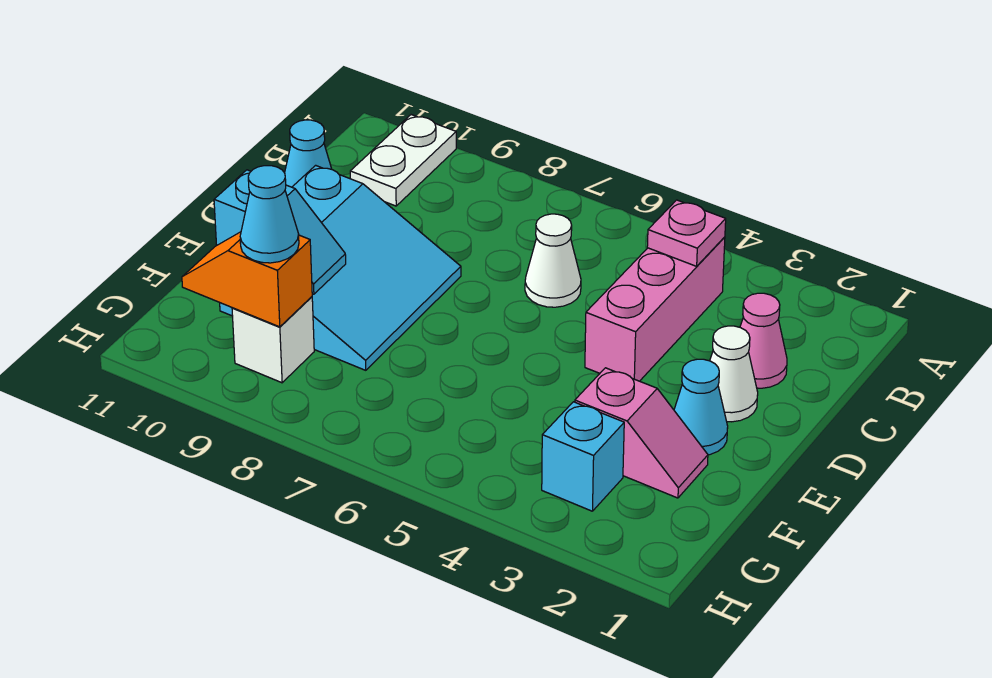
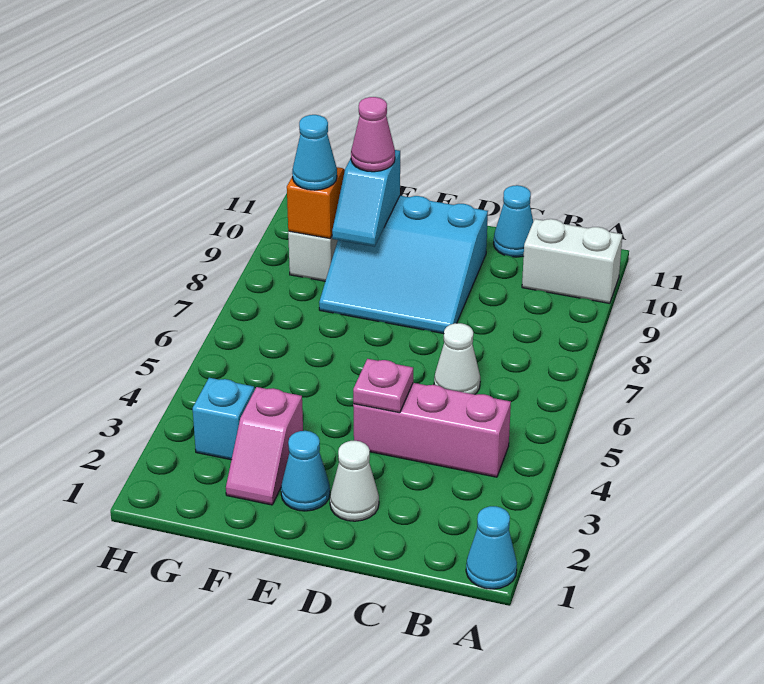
none -> cyan 1x1 cone [466,506,517,589]
white 1x2 plate [350,115,456,206] -> white 1x2 brick [522,219,623,303]
pink 1x1 plate [647,200,726,266] -> pink 1x1 plate moved to [353,359,413,413]
pink 1x1 cone [740,293,787,388] -> pink 1x1 cone moved to [351,97,395,172]

